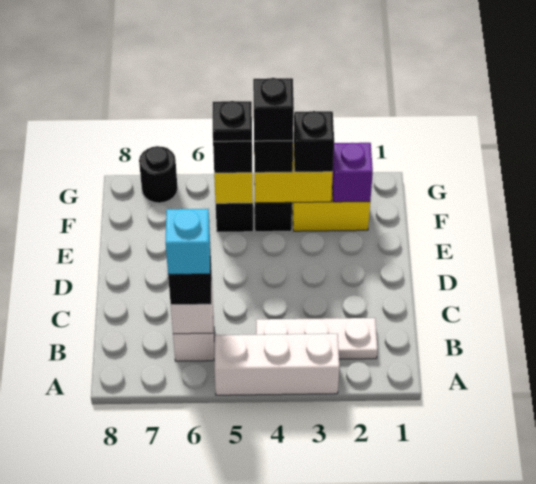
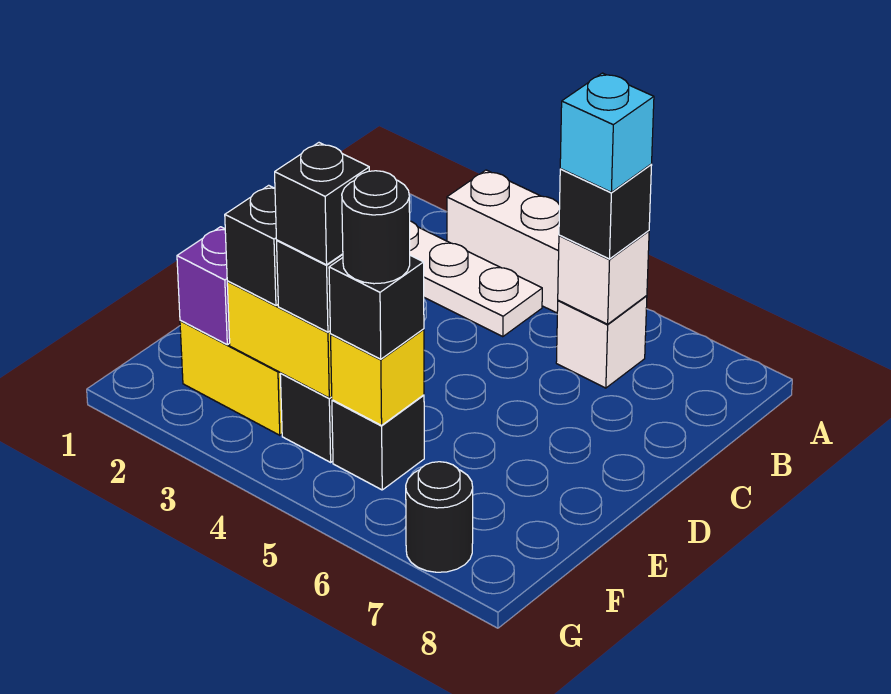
black 1x1 plate [213,101,252,141] -> black 1x1 round brick [342,171,410,284]

